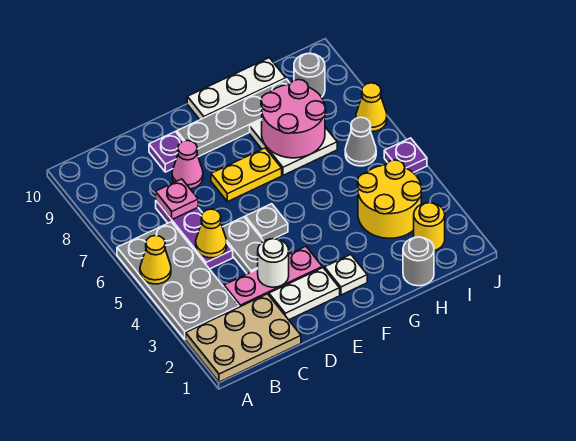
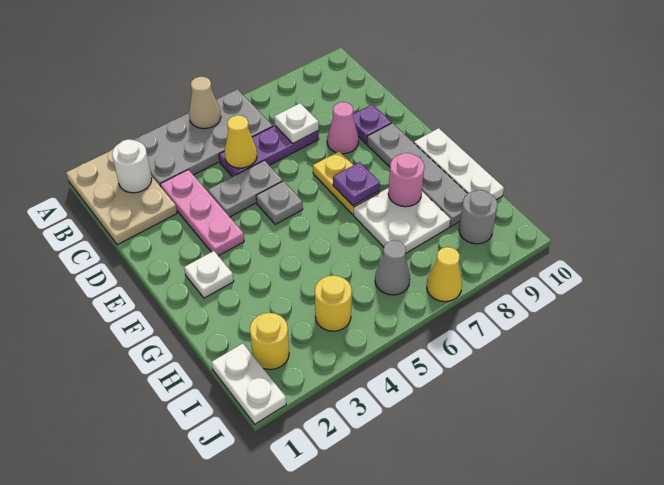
yellow 1x1 cone [140,235,171,284] -> tan 1x1 cone [189,77,221,129]
pink 1x1 plate [156,179,198,219] -> white 1x1 plate [274,103,319,143]
white 1x2 plate [269,268,340,320] -> white 1x2 plate moved to [212,343,286,424]
white 1x1 round brick [258,239,289,287] -> white 1x1 round brick moved to [112,139,152,193]
pink 2x2 round brick [261,80,326,158] -> pink 1x1 round brick [388,153,424,207]
grey 1x1 round brick [403,237,434,286] -> none
yellow 2x2 round brick [357,160,422,238] -> yellow 1x1 round brick [315,275,352,331]
purple 1x1 plate [384,138,427,173] -> purple 1x1 plate moved to [333,162,380,206]

